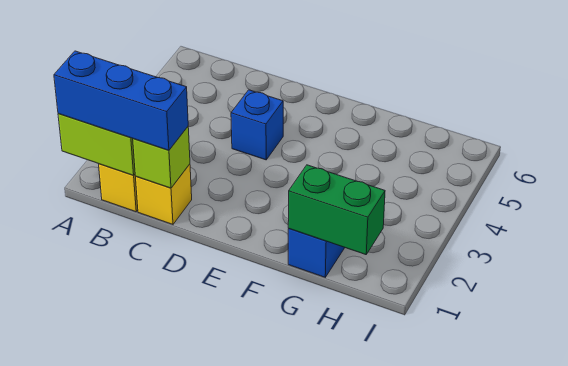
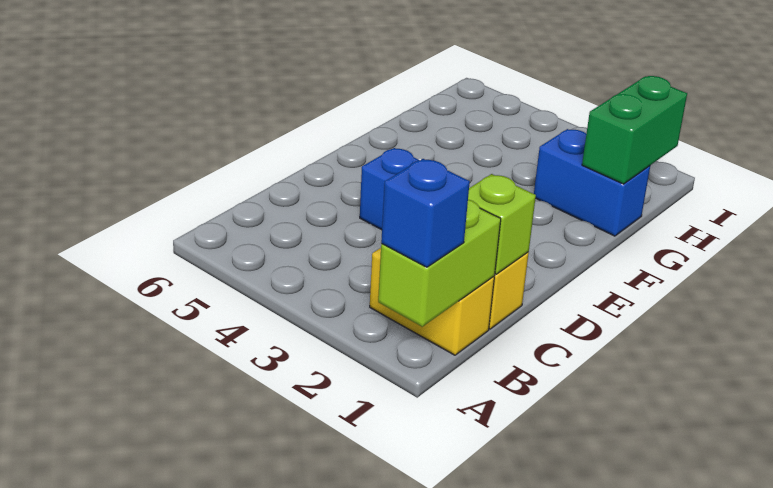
blue 1x3 brick [54,51,188,150] -> blue 1x1 brick [381,159,470,267]

